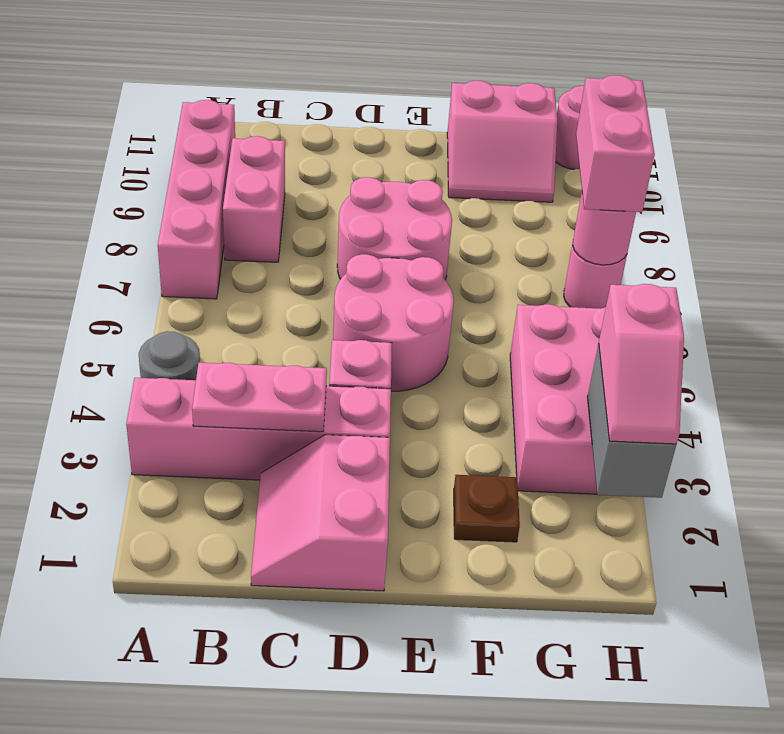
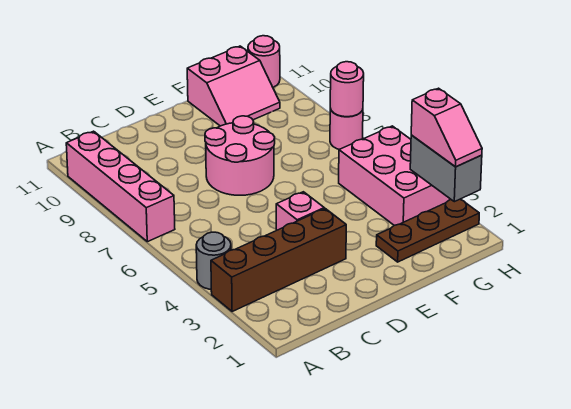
pink 1x4 brick [126,378,391,480] -> brown 1x4 brick [211,209,346,312]
pink 1x2 plate [192,363,327,432] -> none
pink 1x2 brick [223,136,285,262] -> none
pink 2x2 slope [251,435,390,591] -> none
pink 2x2 round brick [333,254,454,391] -> none
brown 1x1 plate [454,475,520,542] -> brown 1x3 plate [376,199,479,262]
pink 1x2 brick [576,75,655,212] -> none

